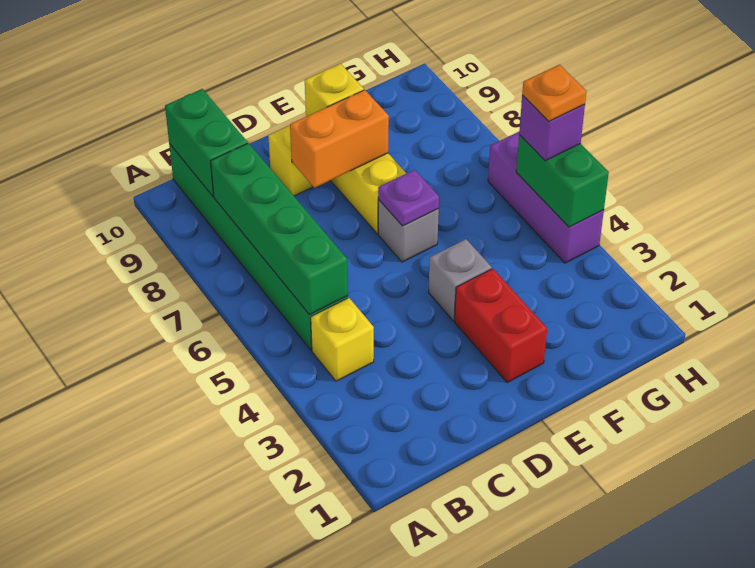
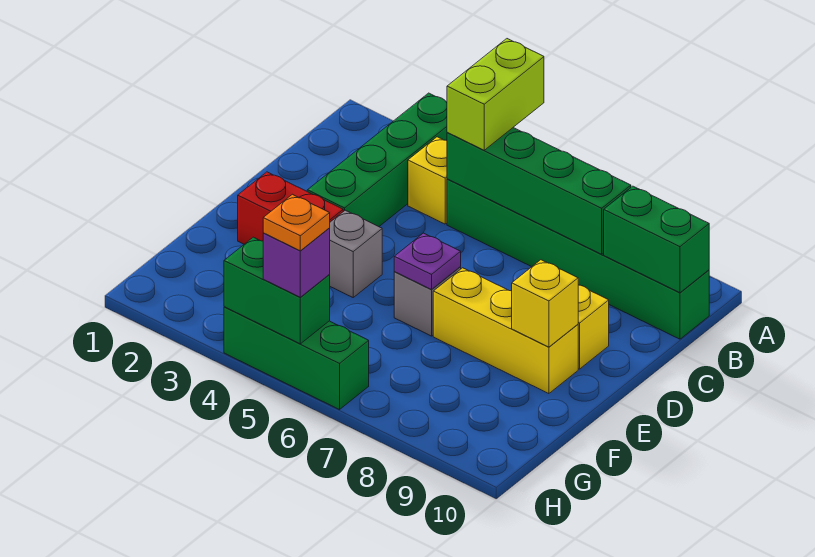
none -> green 1x4 brick [307,93,447,227]
none -> lime 1x2 brick [447,39,544,150]
orange 1x2 brick [290,90,389,188] -> none
purple 1x3 brick [488,132,604,263] -> green 1x3 brick [224,307,369,410]

